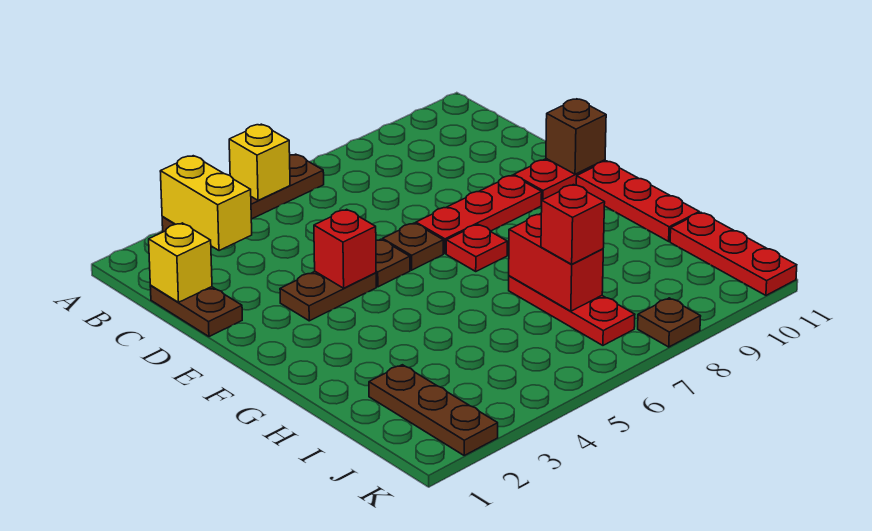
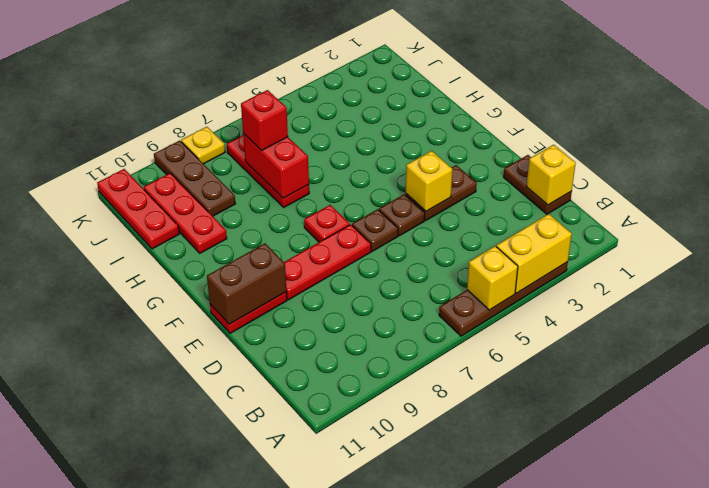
yellow 1x2 brick [160,156,252,251] -> yellow 1x2 brick turned to [496,214,572,293]
red 1x1 brick [314,209,376,288] -> yellow 1x1 brick [406,151,452,211]
brown 1x1 brick [546,99,606,174] -> brown 1x2 brick [207,243,287,324]
red 1x3 plate [576,161,699,241] -> red 1x3 plate moved to [144,173,227,253]
brown 1x3 plate [369,365,498,455] -> brown 1x3 plate moved to [154,140,235,216]
brown 1x1 plate [638,298,701,347] -> yellow 1x1 plate [181,127,225,164]

